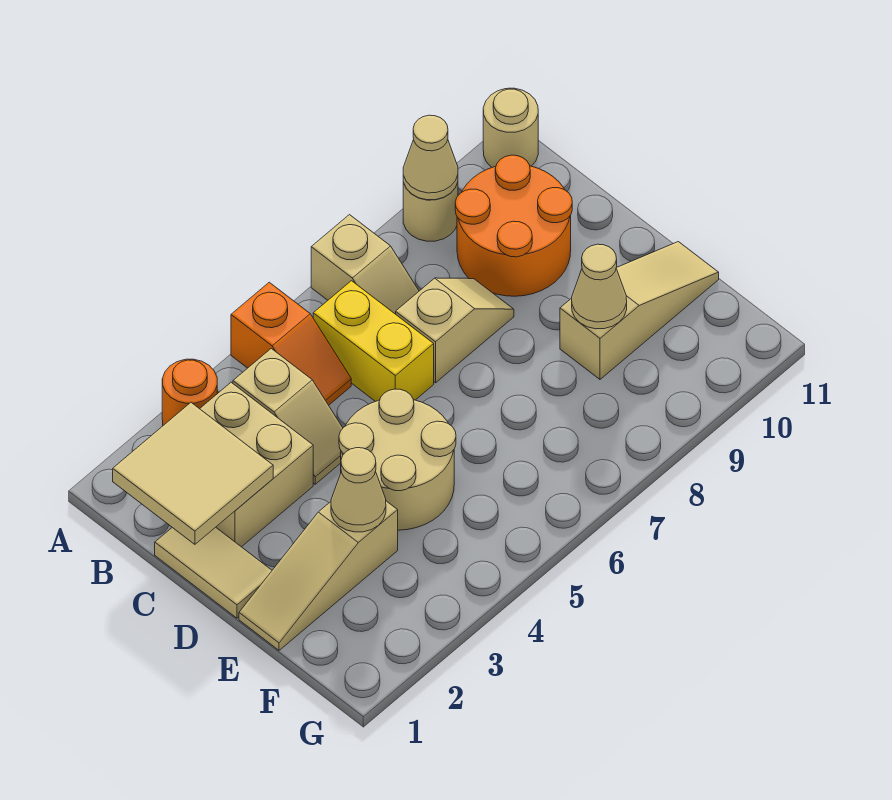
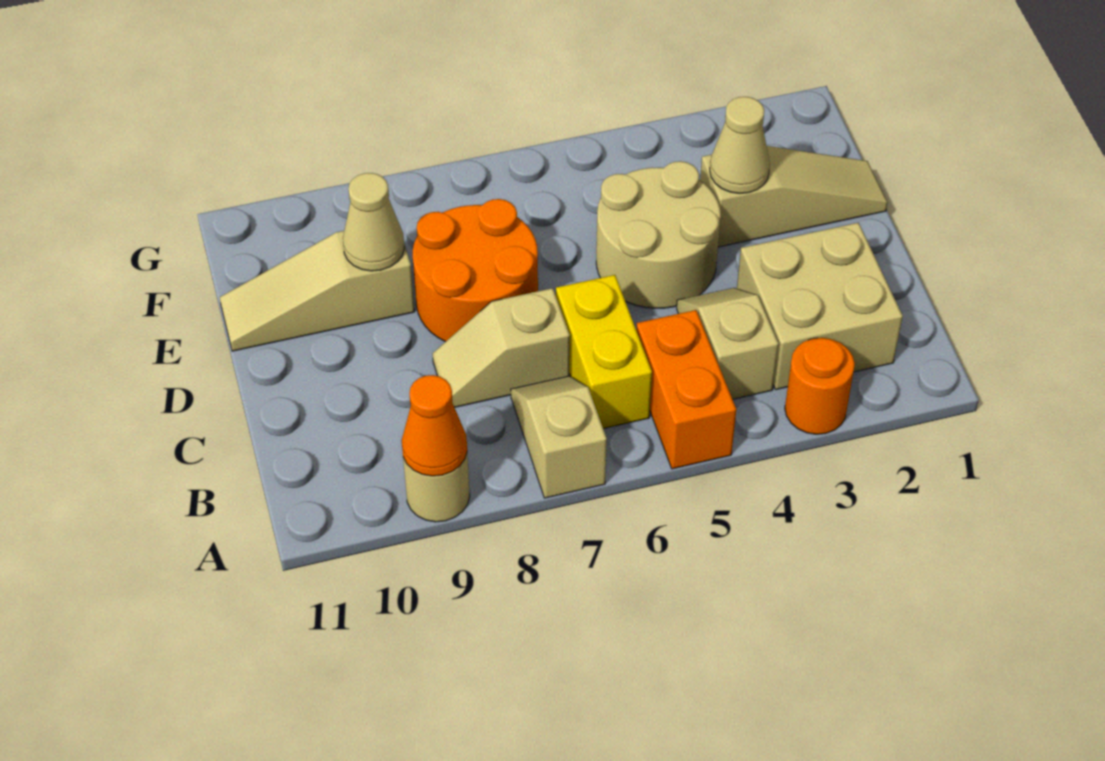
orange 1x2 slope [231,282,351,405] -> orange 1x2 brick [636,310,736,469]
tan 1x1 cone [403,115,458,200] -> orange 1x1 cone [402,375,467,476]
tan 1x1 round brick [483,88,538,167] -> none
tan 2x2 tile [113,403,273,544] -> none
orange 2x2 round brick [455,155,572,296] -> orange 2x2 round brick moved to [413,199,538,342]
tan 1x2 tile [155,527,272,618] -> none

